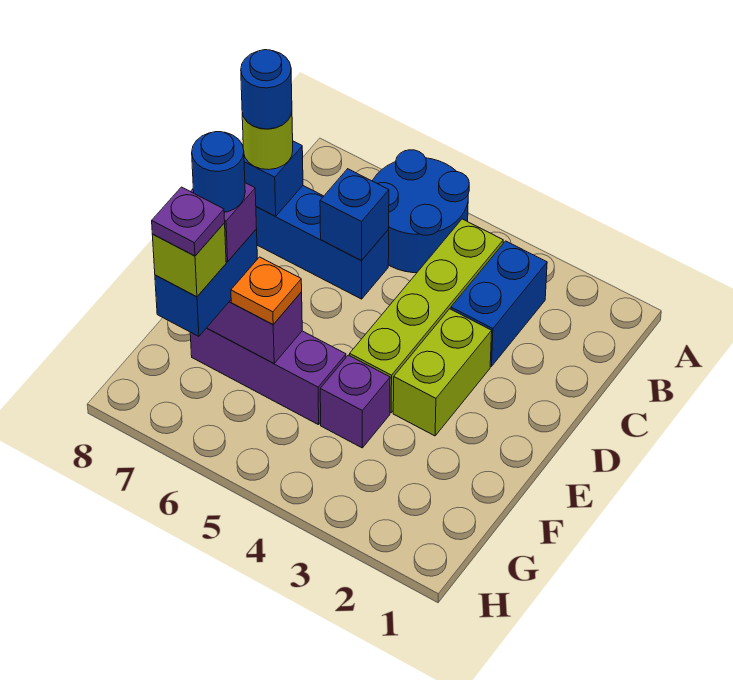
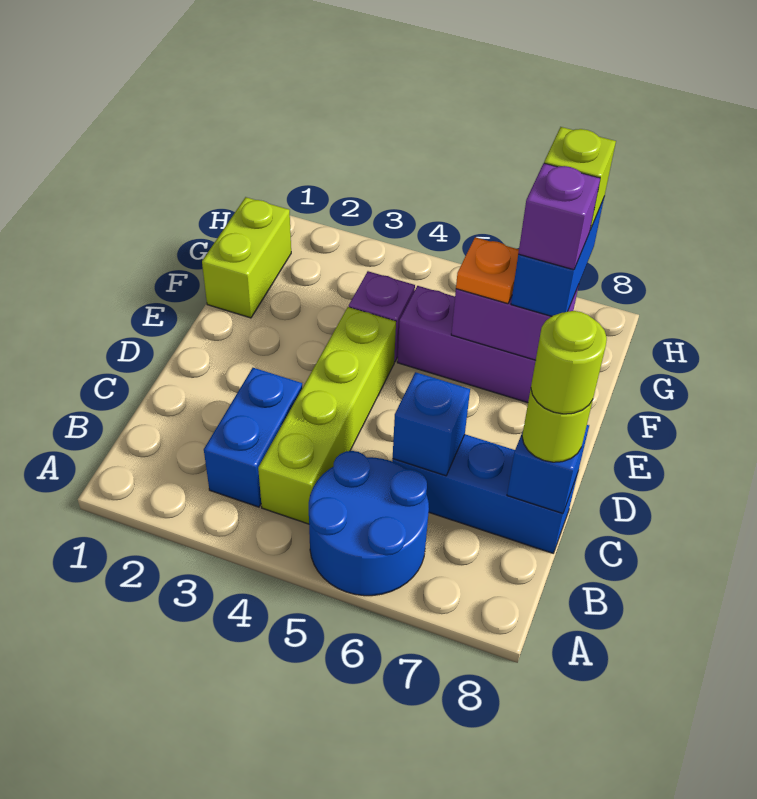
blue 1x1 round brick [241,50,292,129] -> lime 1x1 round brick [531,311,607,414]
lime 1x2 brick [393,309,492,436] -> lime 1x2 brick moved to [202,197,291,318]
blue 1x1 round brick [192,132,245,212] -> none
purple 1x1 plate [152,187,225,256] -> none

